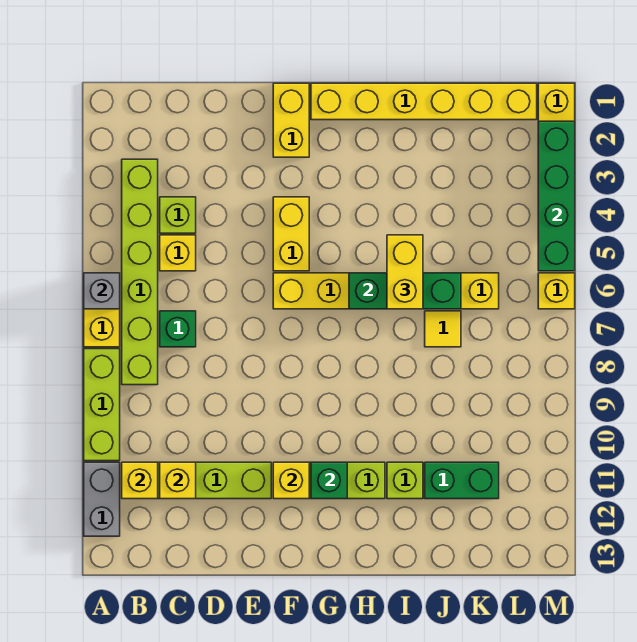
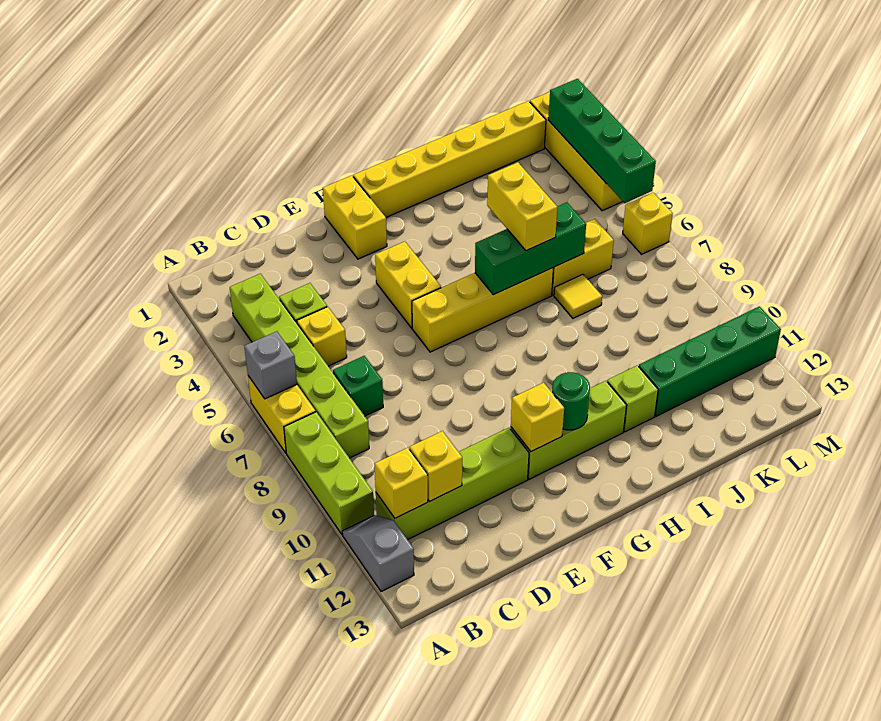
grey 1x2 brick [84,462,120,536] -> grey 1x2 slope [342,515,414,592]
green 1x1 brick [311,462,347,499] -> green 1x1 round brick [552,372,590,430]
green 1x2 brick [425,462,499,499] -> green 1x4 brick [639,306,781,416]

